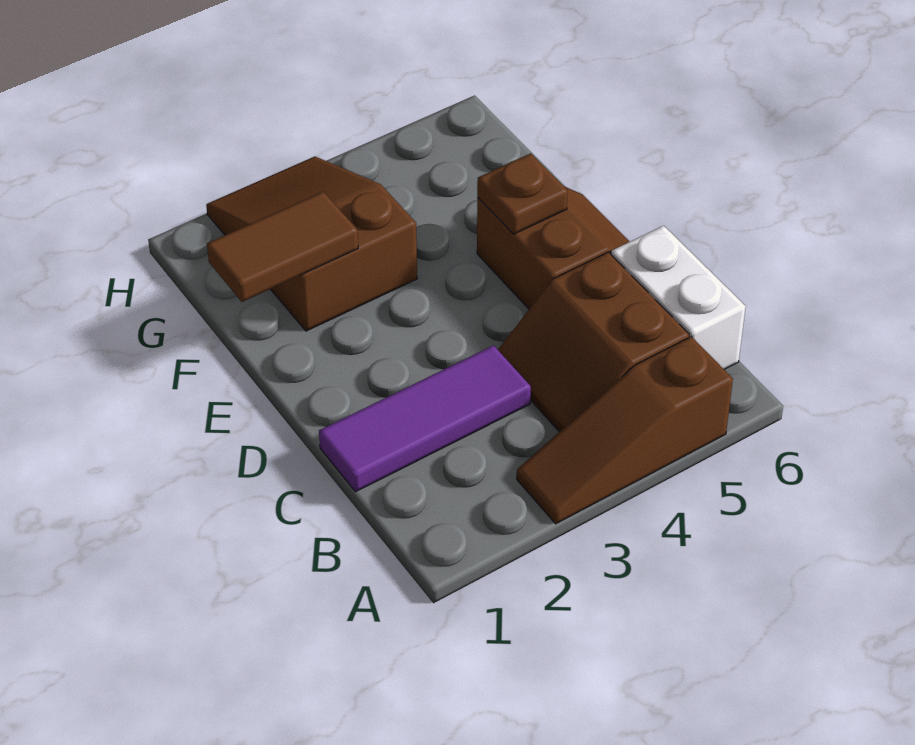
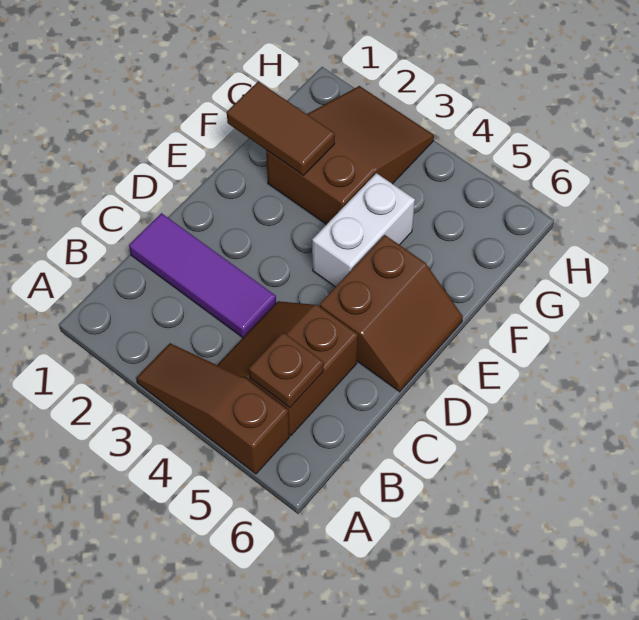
white 1x2 brick [611,226,746,369] -> white 1x2 brick moved to [312,173,415,287]
brown 1x1 plate [477,153,568,234] -> brown 1x1 plate moved to [249,332,324,408]

